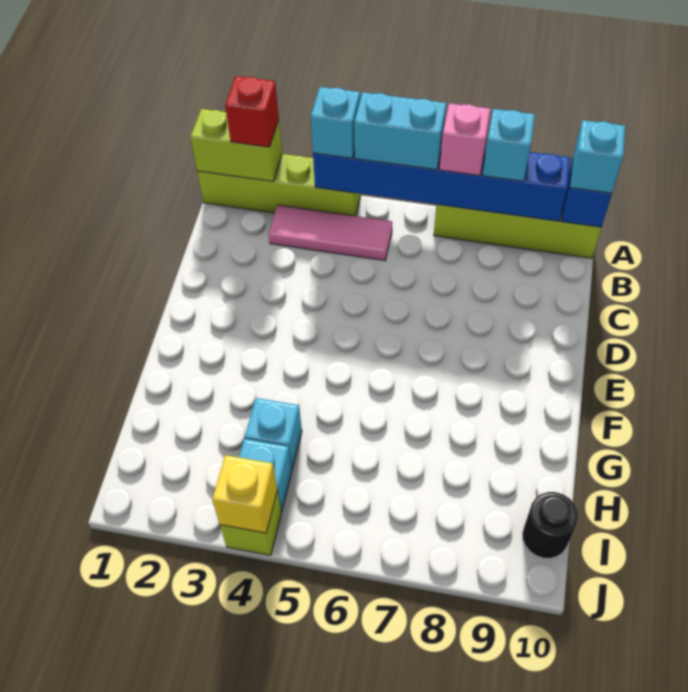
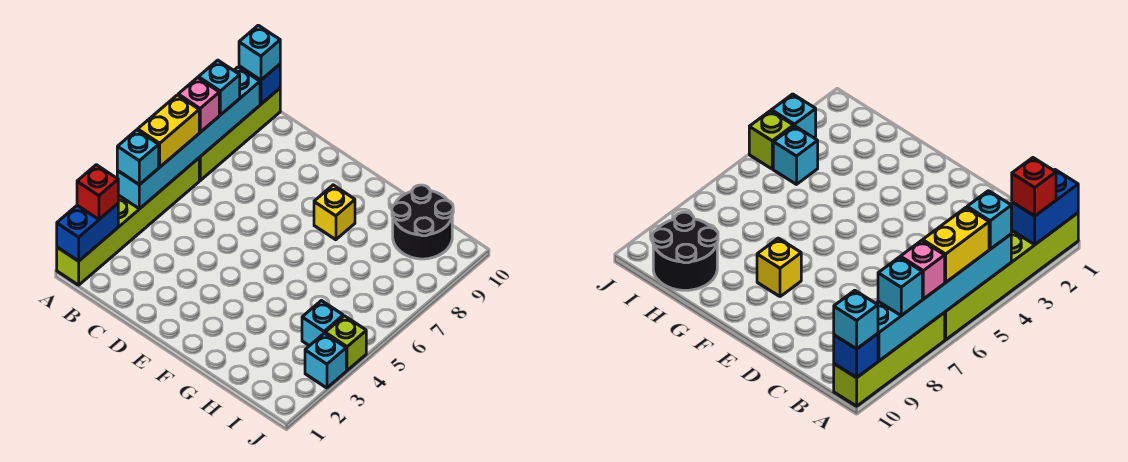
lime 1x4 brick [197,154,361,216] -> lime 1x6 brick [57,158,199,285]
lime 1x2 brick [190,109,282,181] -> blue 1x2 brick [57,204,118,261]
blue 1x6 brick [313,146,571,221] -> cyan 1x6 brick [117,67,260,209]
cyan 1x2 brick [354,92,447,170] -> yellow 1x2 brick [138,95,199,167]
pink 1x3 tile [269,205,392,261] -> none
cyan 1x1 brick [245,398,302,469] -> cyan 1x1 brick moved to [305,333,346,388]
black 1x1 round brick [522,492,578,558] -> black 2x2 round brick [392,185,453,259]
yellow 1x1 brick [212,455,277,533] -> yellow 1x1 brick moved to [314,185,355,240]

